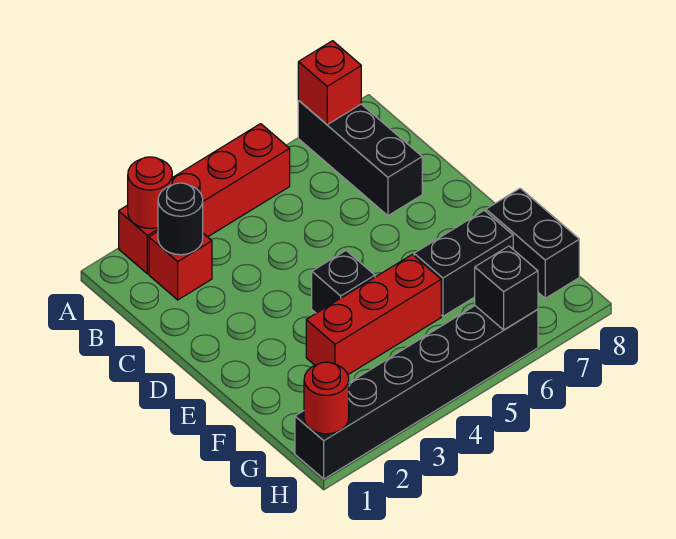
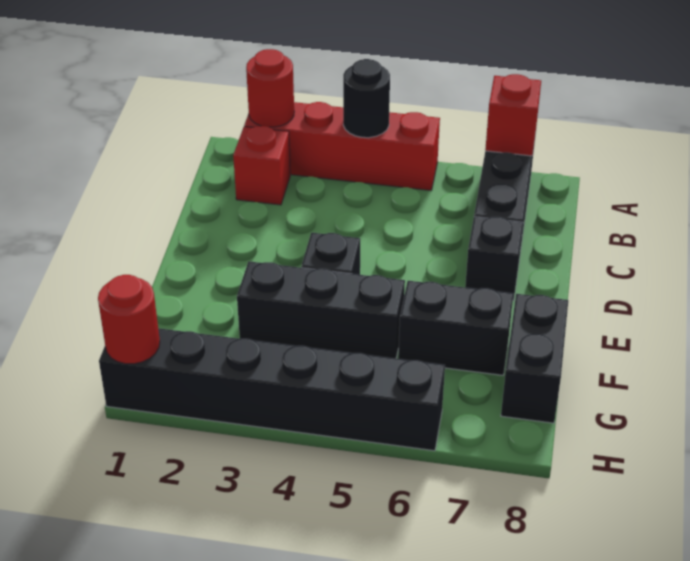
black 1x1 round brick [158,183,203,255] -> black 1x1 round brick moved to [343,59,390,138]
red 1x3 brick [306,254,441,375] -> black 1x3 brick [237,261,405,359]
black 1x1 brick [475,246,538,330] -> black 1x1 brick moved to [465,217,523,301]

